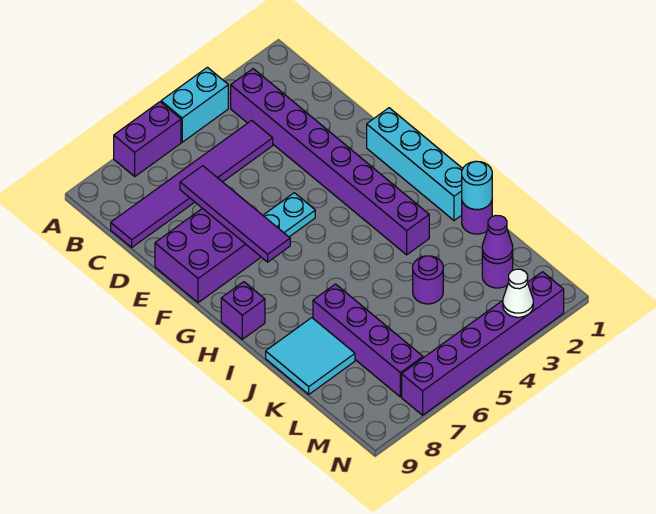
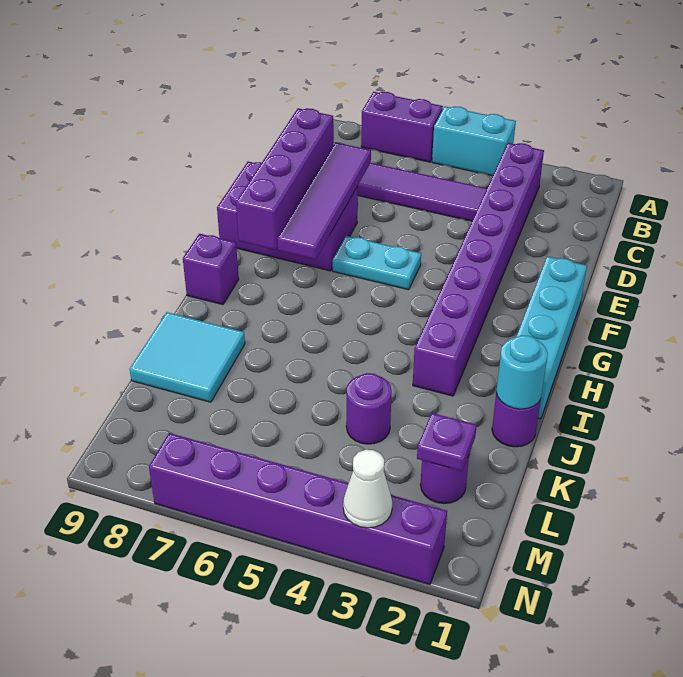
purple 1x4 brick [313,284,423,397] -> purple 1x4 brick moved to [236,108,334,250]
purple 1x1 cone [482,215,513,263] -> purple 1x1 plate [417,413,477,471]

